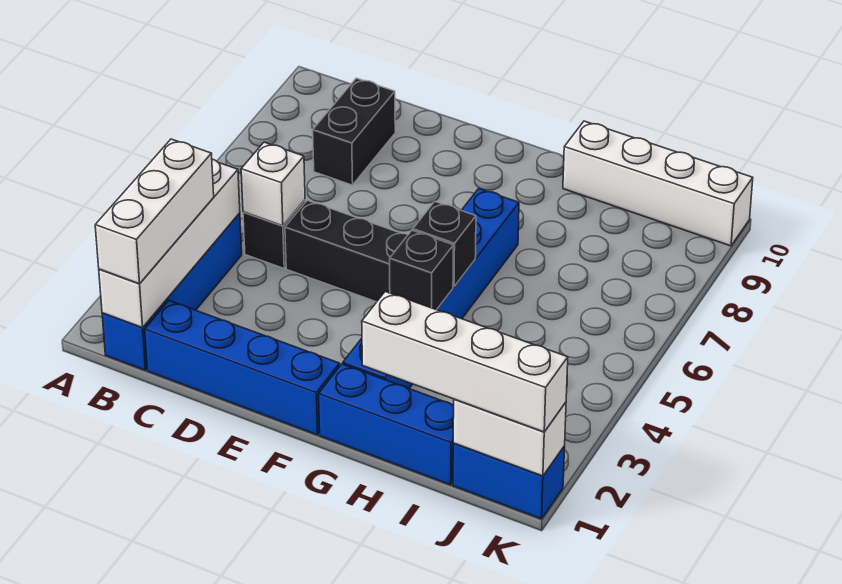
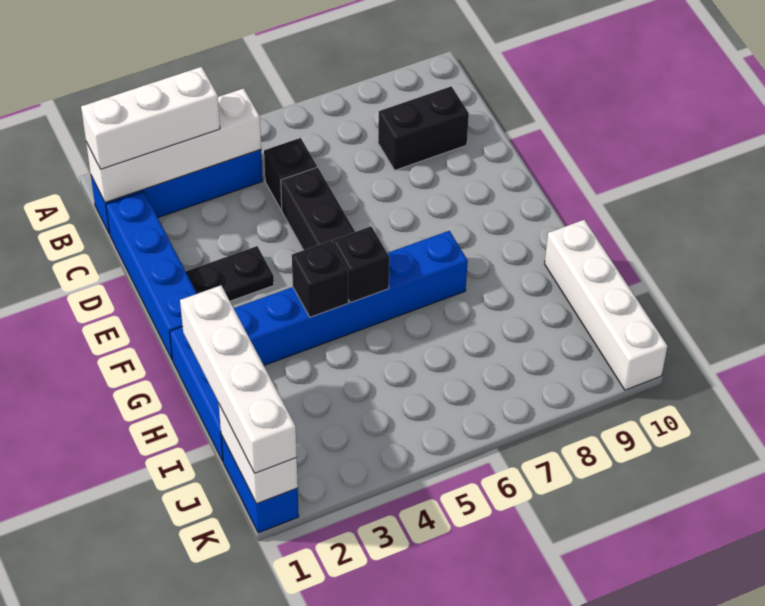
white 1x1 brick [241,142,305,226] -> none
none -> black 1x2 plate [186,246,274,301]

